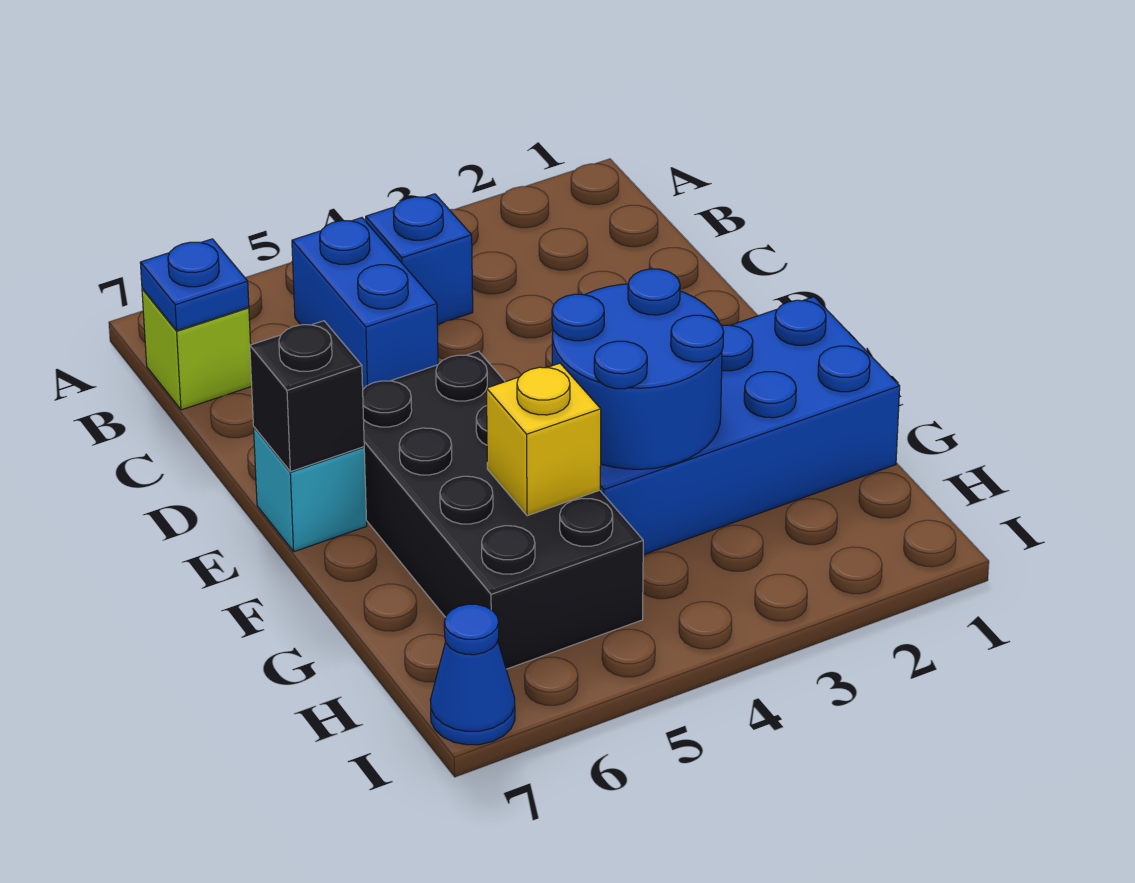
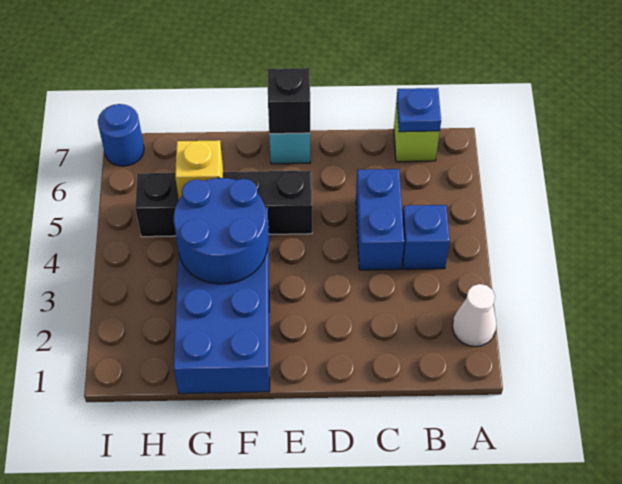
none -> white 1x1 cone [452,284,496,347]
blue 1x2 brick [292,218,438,389] -> blue 1x2 brick turned to [356,169,404,270]
black 2x4 brick [363,351,643,669] -> black 1x4 brick [135,170,312,237]
blue 1x1 cone [430,604,515,745] -> blue 1x1 round brick [98,104,144,166]

